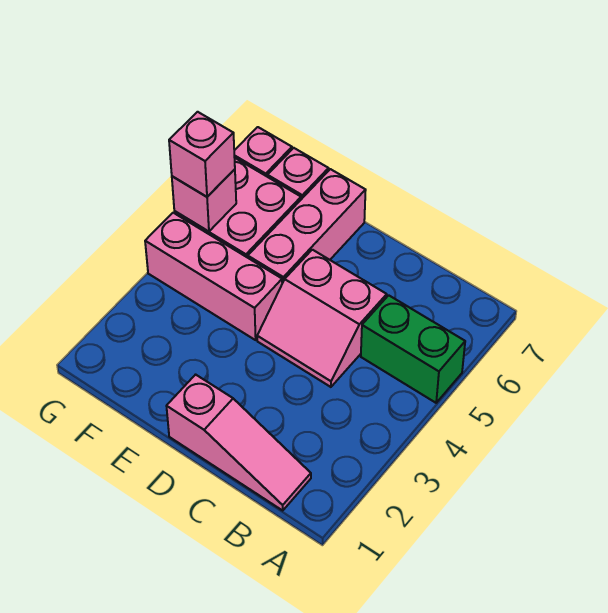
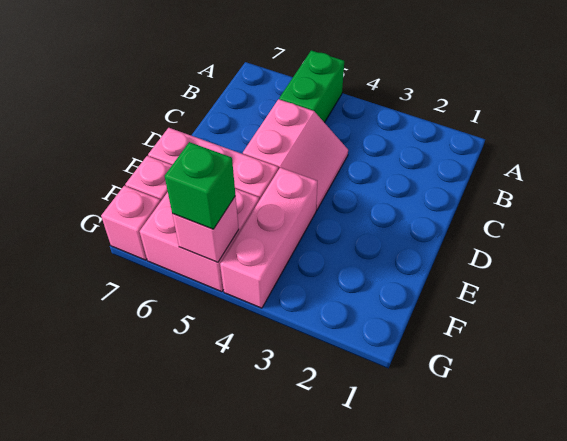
pink 1x3 slope [167,375,311,510] -> none
pink 1x1 brick [169,112,235,197] -> green 1x1 brick [165,142,235,229]

